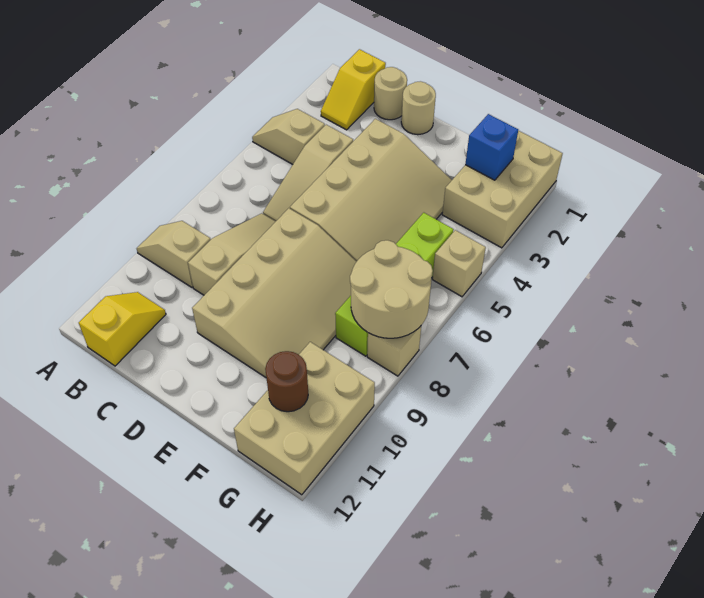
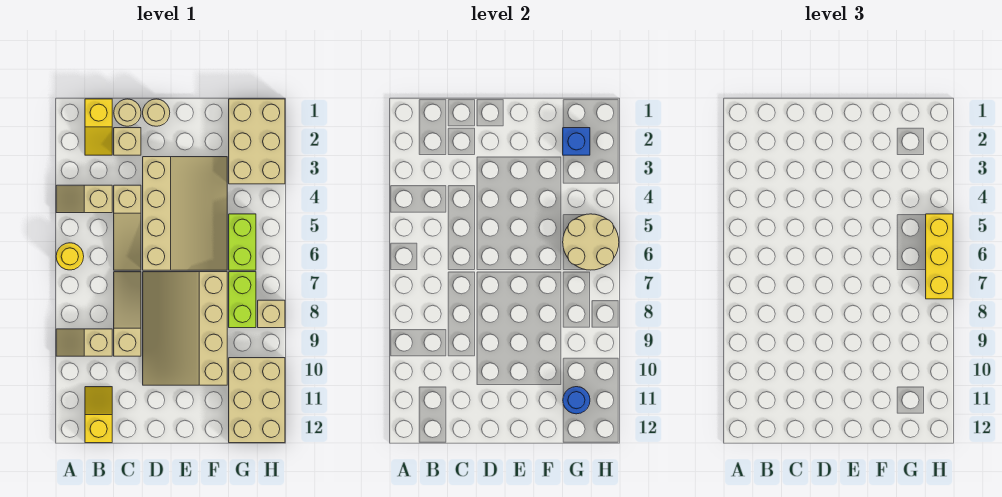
none -> yellow 1x1 round brick [56,243,84,270]
tan 3x4 slope [192,208,356,377] -> tan 3x4 slope turned to [143,272,227,385]
tan 2x2 round brick [350,240,433,338] -> tan 2x2 round brick moved to [563,214,619,270]
brown 1x1 round brick [265,351,308,412] -> blue 1x1 round brick [563,387,590,414]
tan 1x1 brick [432,230,486,297] -> tan 1x1 brick moved to [114,128,141,155]
none -> yellow 1x3 brick [926,214,953,299]

